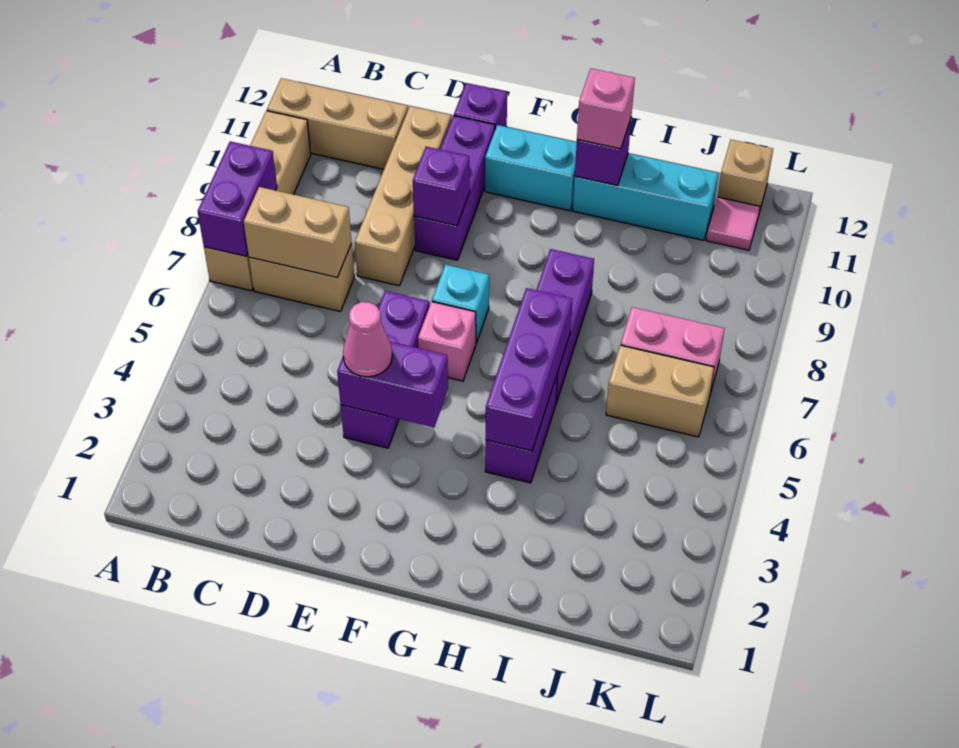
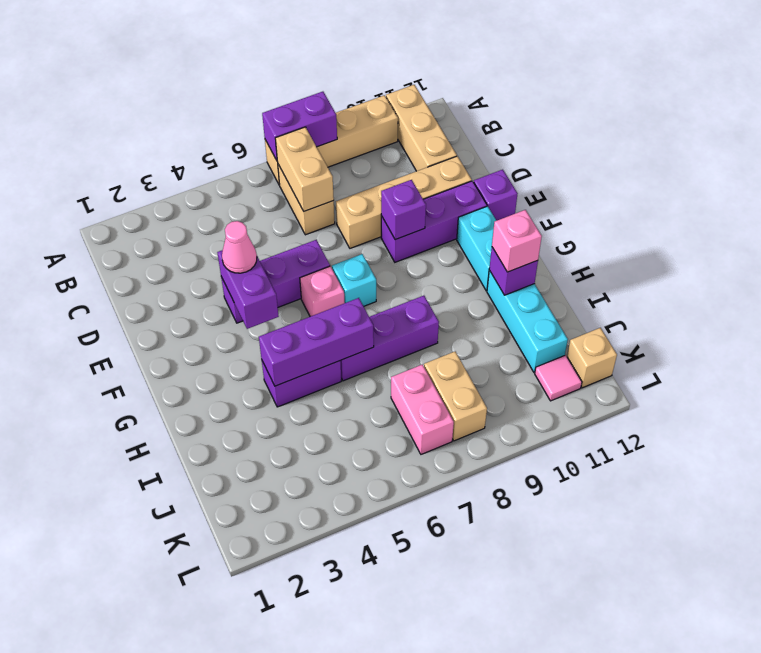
tan 1x2 brick [606,345,714,437] -> tan 1x2 brick moved to [424,352,487,441]

